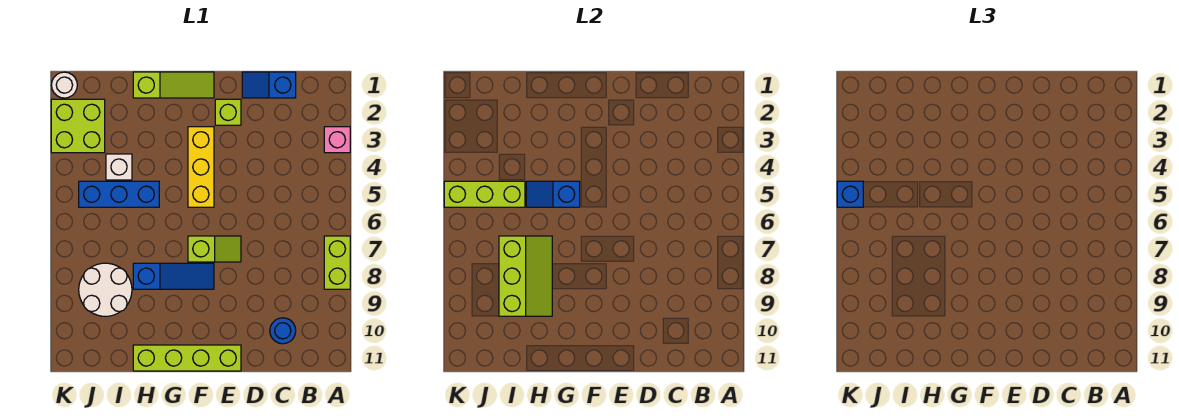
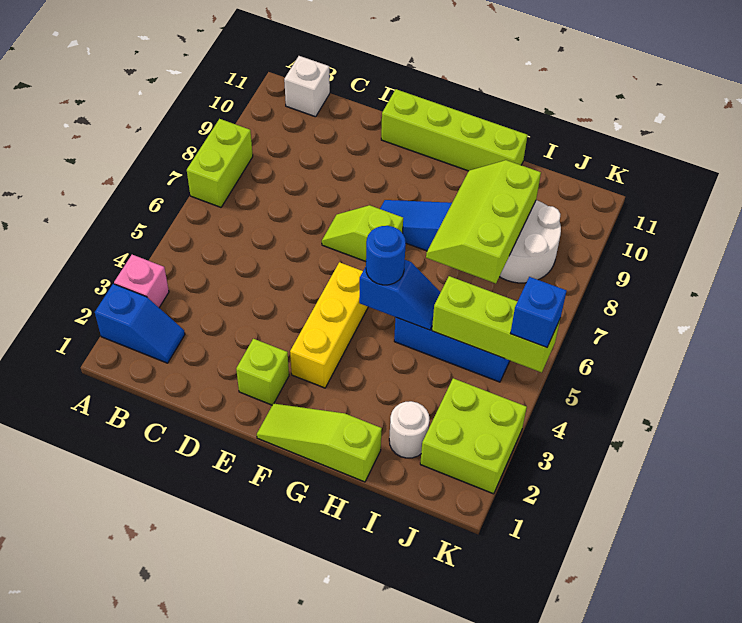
blue 1x2 slope [242,72,296,98] -> blue 1x2 slope moved to [95,284,185,363]
blue 1x1 round brick [270,318,296,344] -> blue 1x1 round brick moved to [366,226,406,285]
white 1x1 brick [106,154,132,180] -> white 1x1 brick moved to [284,56,330,117]
white 1x1 round brick [51,72,77,98] -> white 1x1 round brick moved to [389,401,429,458]

